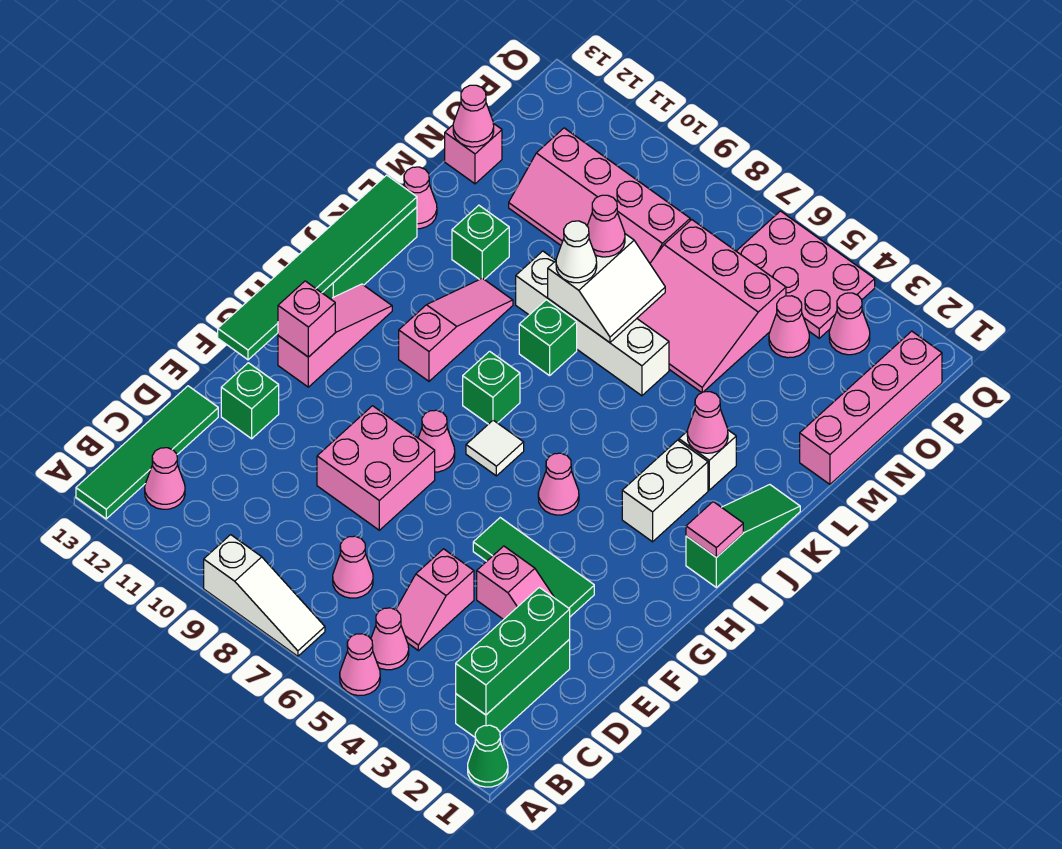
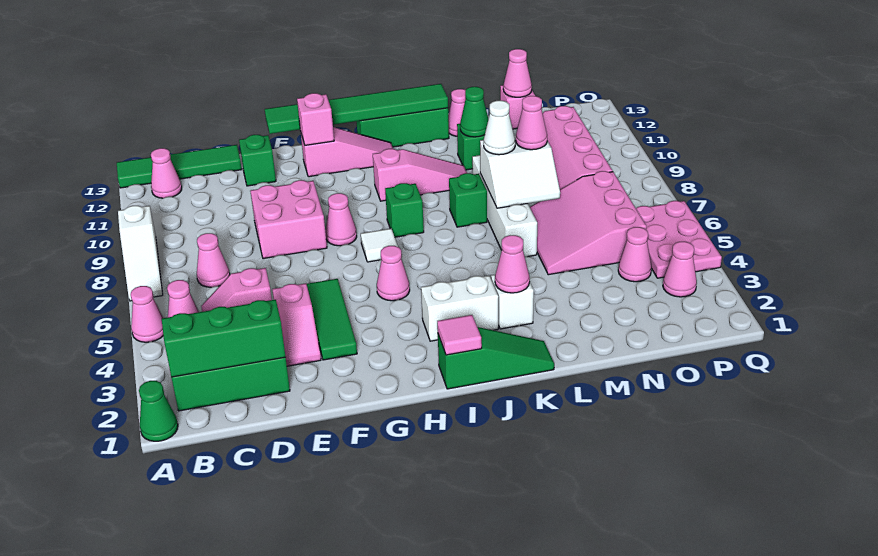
none -> green 1x1 cone [460,87,488,137]
pink 1x4 brick [800,331,942,484] -> none

